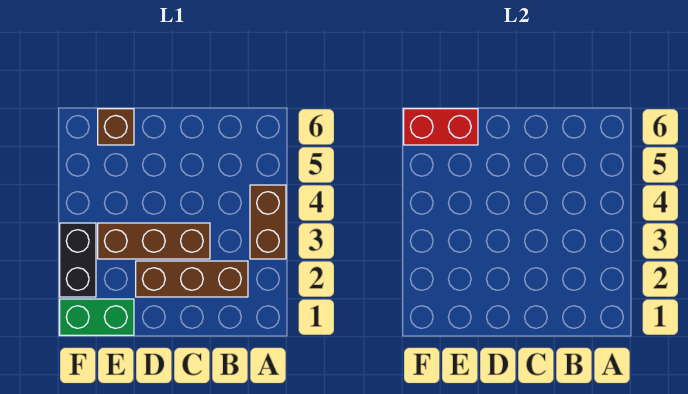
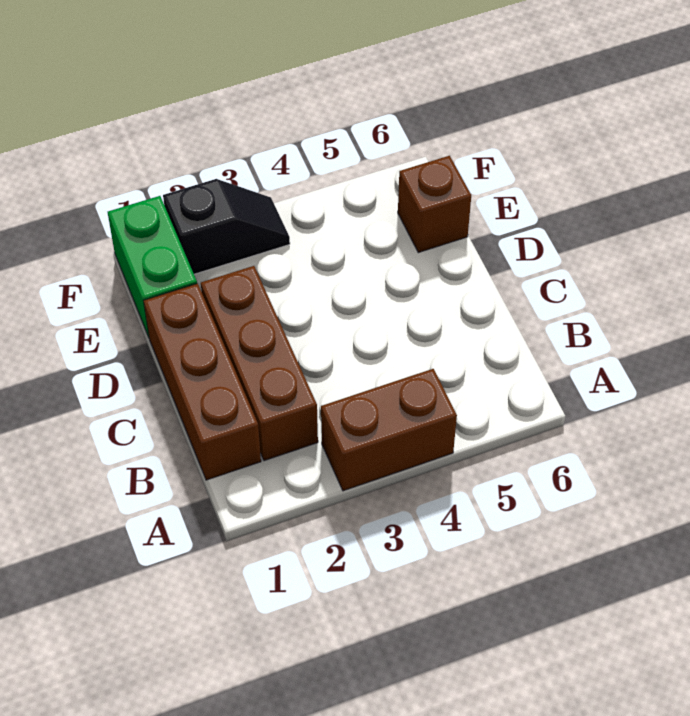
brown 1x3 brick [98,223,210,259] -> brown 1x3 brick moved to [144,283,261,480]
red 1x2 brick [404,109,478,145] -> none
black 1x2 brick [60,223,96,297] -> black 1x2 slope [163,179,290,274]

